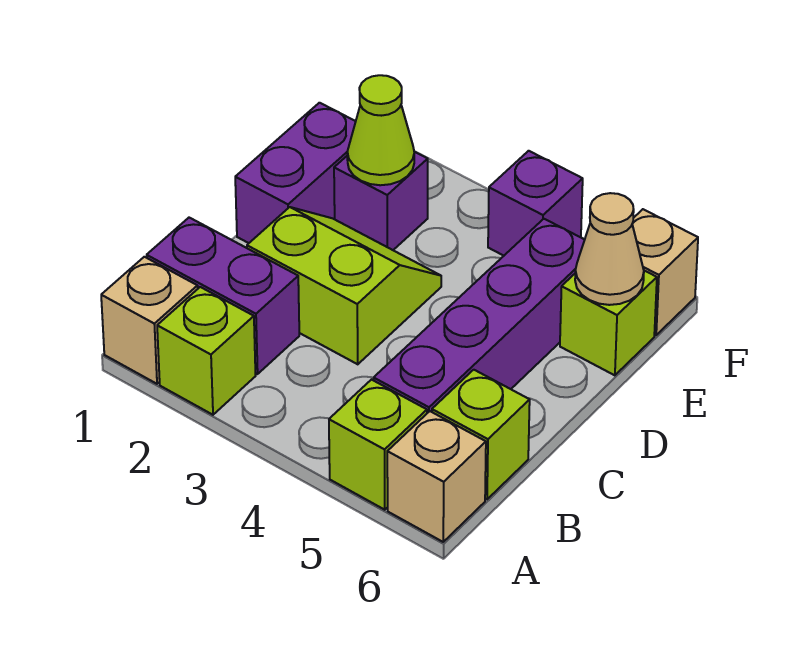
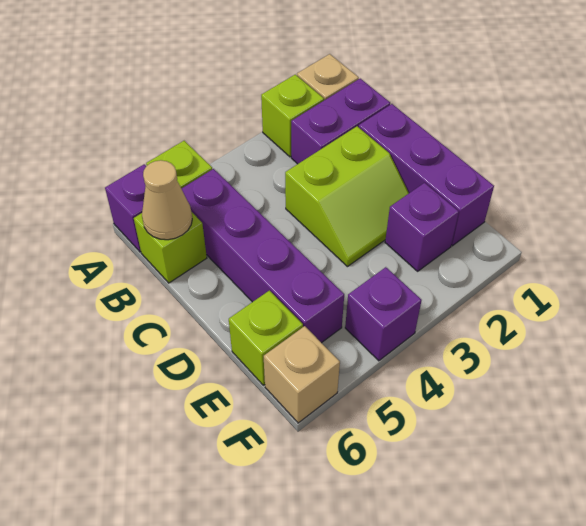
tan 1x1 brick [387,411,486,542] -> purple 1x1 brick [105,164,146,252]
purple 1x2 brick [235,103,356,243] -> purple 1x3 brick [359,104,494,246]
lime 1x1 cone [347,75,414,185] -> none
tan 1x1 cone [575,193,644,305] -> tan 1x1 cone moved to [142,160,192,240]

